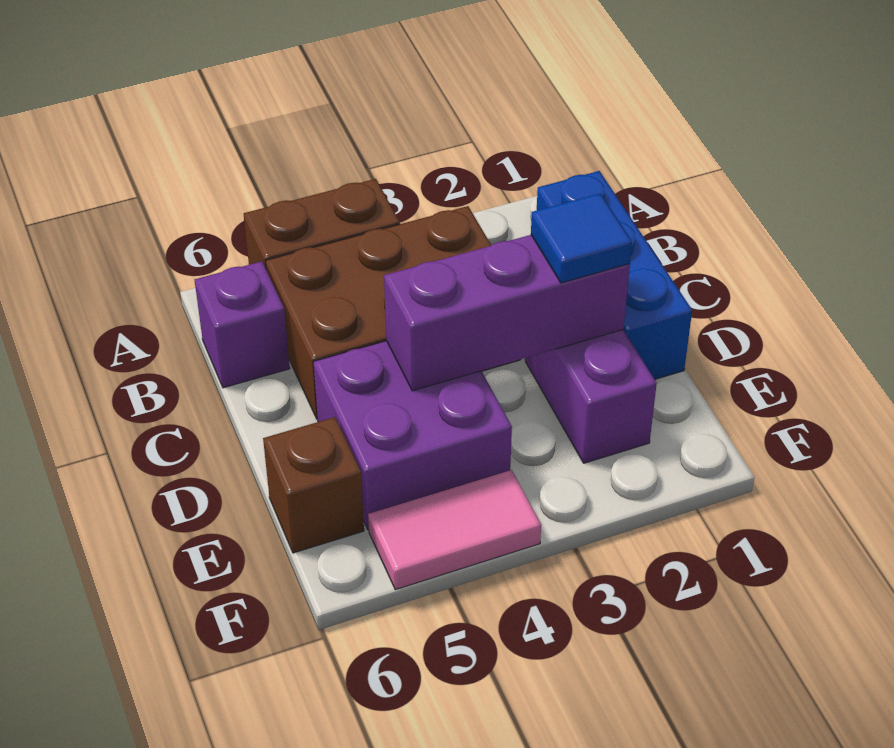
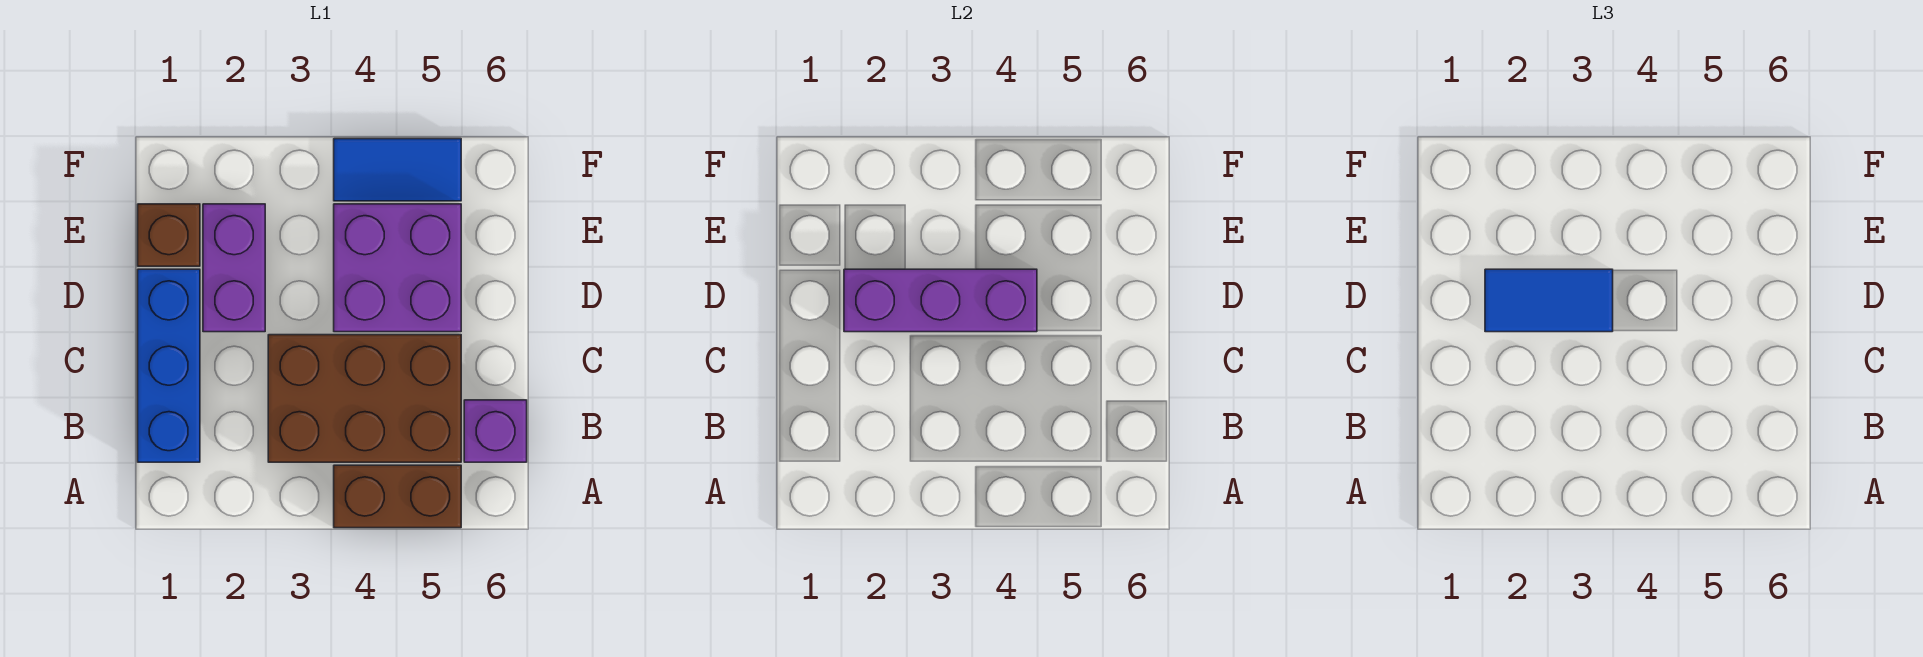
blue 1x1 tile [531,193,632,283] -> blue 1x2 tile [1485,269,1613,332]
brown 1x1 brick [263,417,364,553] -> brown 1x1 brick moved to [138,204,200,266]
pink 1x2 tile [368,470,541,590] -> blue 1x2 tile [334,139,461,201]

